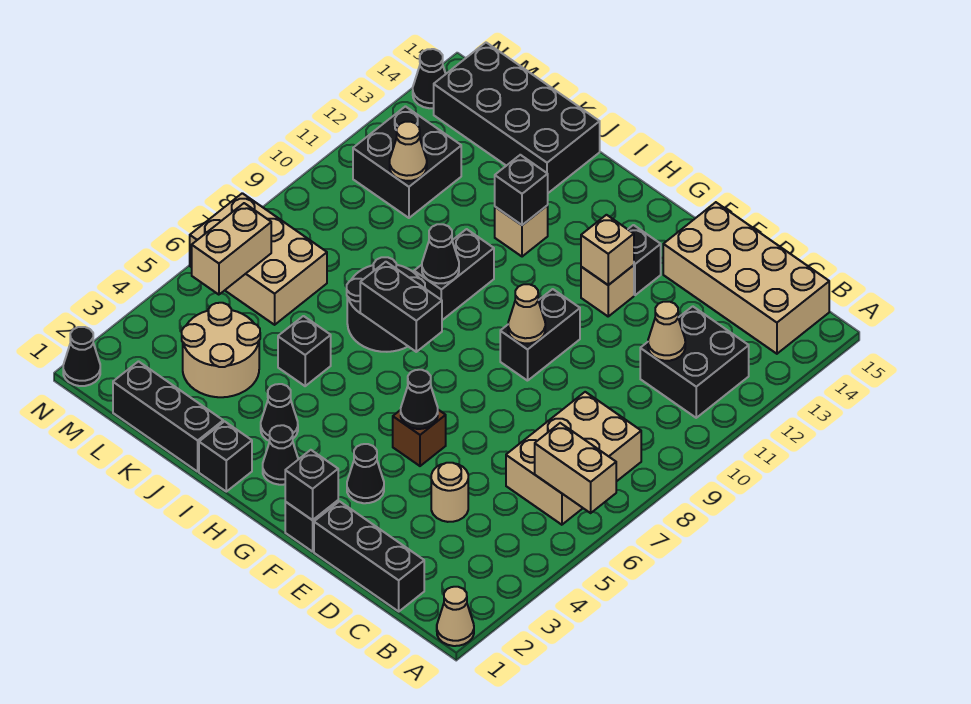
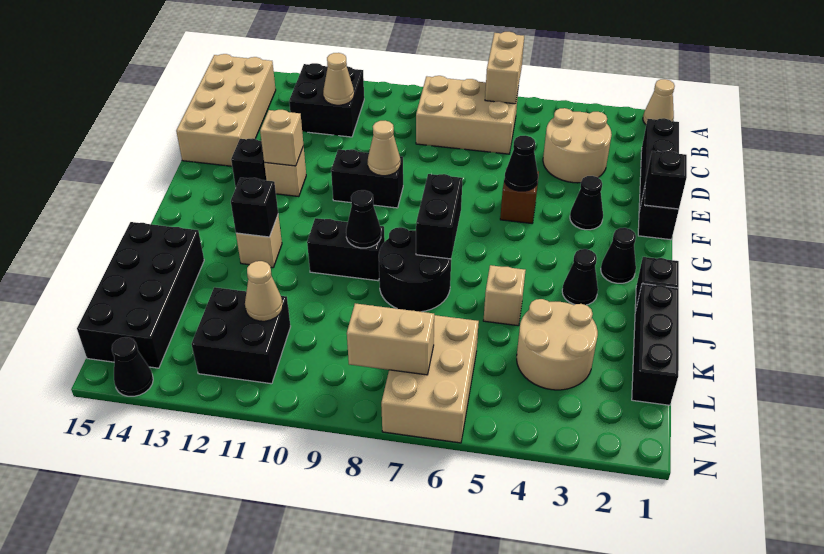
tan 1x1 round brick [431,463,468,522] -> tan 2x2 round brick [543,108,612,183]
black 1x1 brick [278,316,331,386] -> tan 1x1 brick [483,265,526,326]
tan 1x2 brick [192,203,271,295] -> tan 1x2 brick moved to [347,303,434,375]
black 1x1 cone [63,327,100,386] -> none

